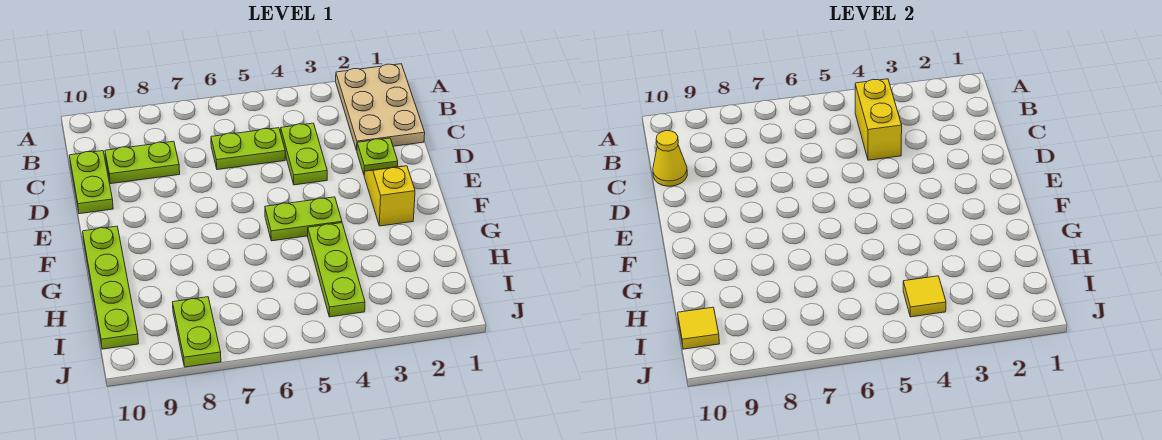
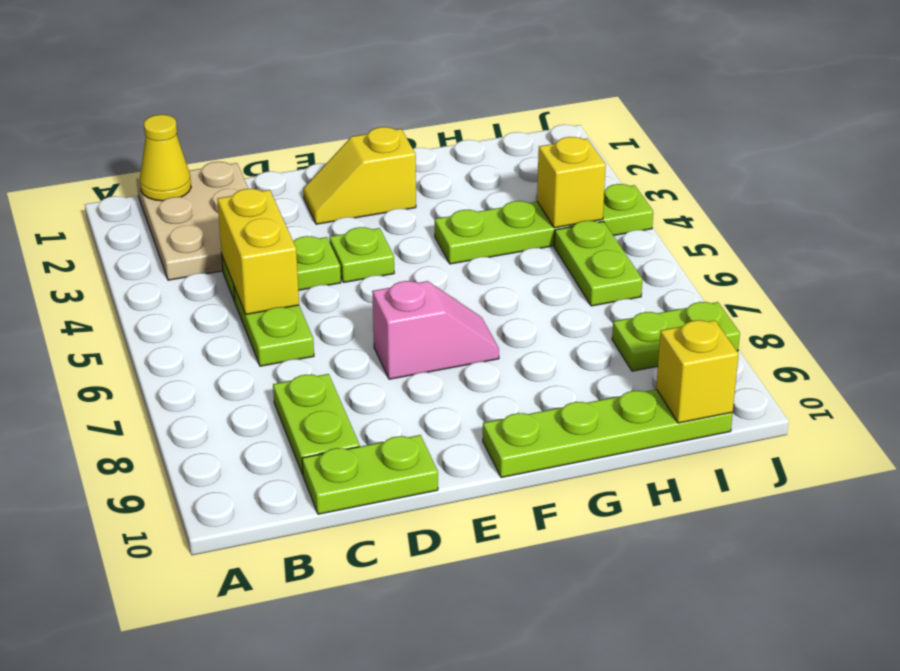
tan 2x3 plate [336,64,425,150] -> tan 2x3 plate turned to [137,162,248,280]
yellow 1x2 brick [855,79,902,160] -> yellow 1x2 brick turned to [217,189,299,314]
yellow 1x1 cone [653,131,687,186] -> yellow 1x1 cone moved to [140,115,191,201]
lime 1x1 plate [357,138,398,174] -> lime 1x1 plate moved to [329,227,394,282]
none -> pink 1x2 slope [372,281,499,379]
lime 1x2 plate [265,197,342,241] -> lime 1x2 plate moved to [554,221,642,306]
lime 1x3 plate [308,223,365,317] -> lime 1x4 plate [435,184,653,264]
yellow 1x1 tile [903,276,946,317] -> yellow 1x1 brick [537,137,606,228]
yellow 1x1 tile [678,307,720,349] -> yellow 1x1 brick [656,320,739,423]

